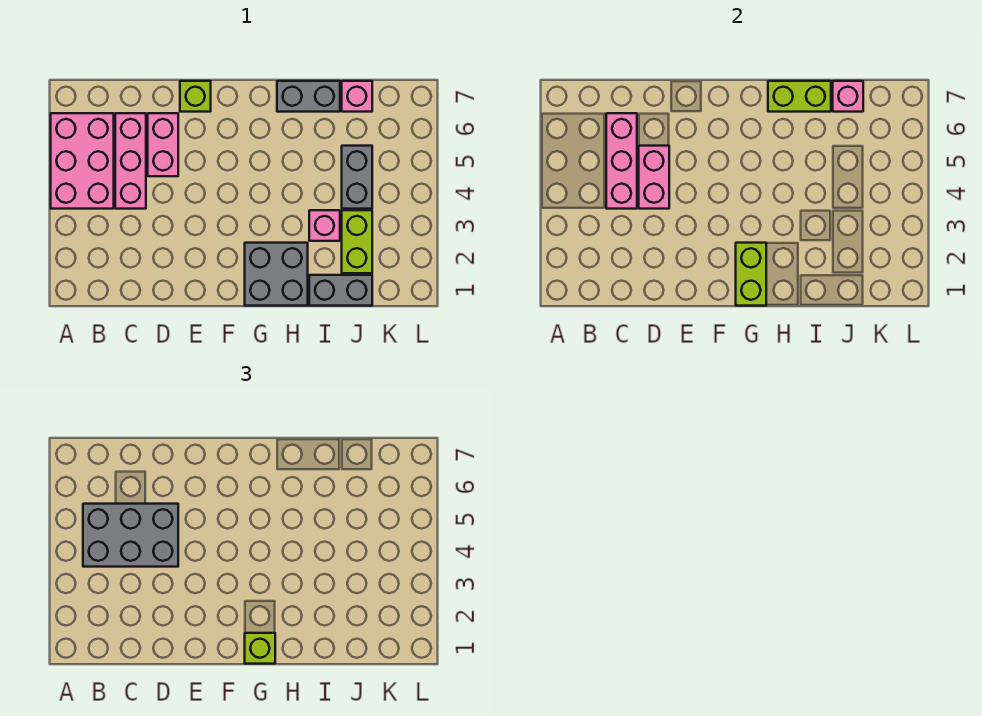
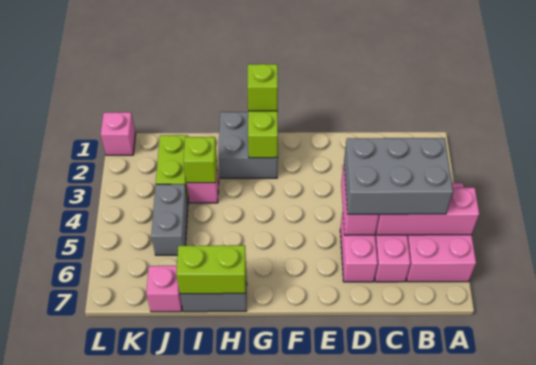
pink 1x3 brick [606,113,637,209] -> pink 1x3 brick turned to [376,188,479,235]
lime 1x1 brick [180,81,211,112] -> lime 1x1 brick moved to [184,137,217,183]
grey 1x2 brick [309,275,372,306] -> none
pink 1x1 brick [833,81,863,112] -> pink 1x1 brick moved to [101,112,136,155]

